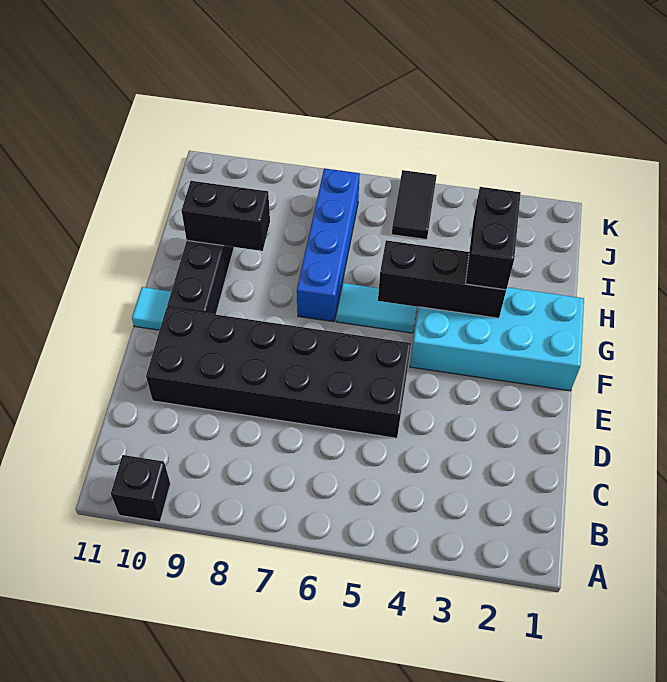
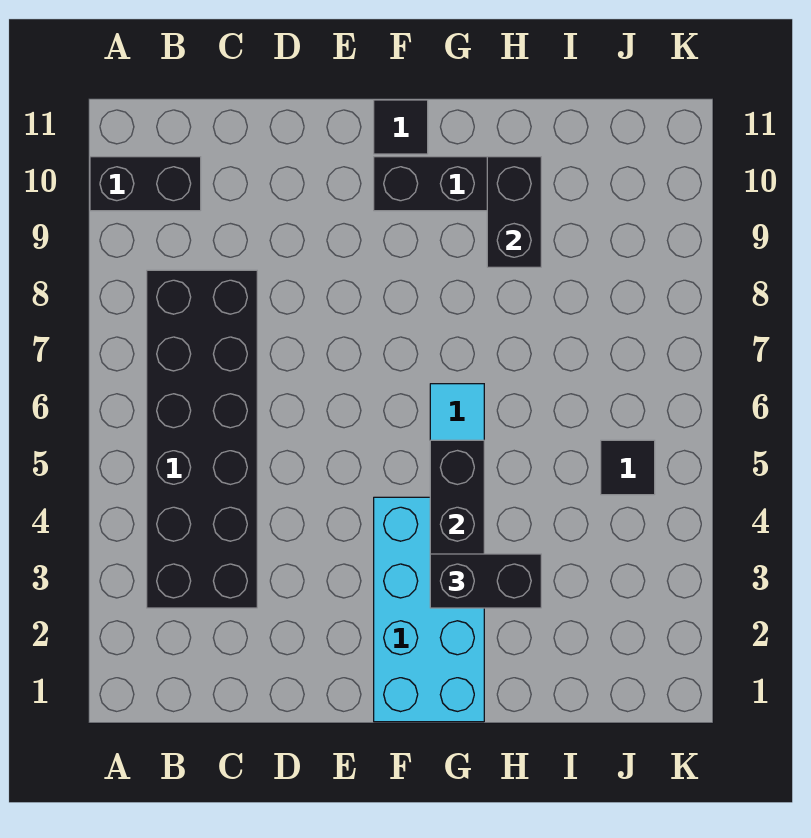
black 1x1 brick [111,455,170,522] -> black 1x2 brick [90,157,201,211]
black 2x6 brick [146,307,411,438] -> black 2x6 brick moved to [147,270,257,608]
cyan 1x1 tile [132,287,171,330] -> black 1x1 tile [374,100,428,154]
blue 1x4 brick [297,168,360,322] -> none
black 1x2 tile [392,170,437,240] -> black 1x1 tile [601,440,655,495]

